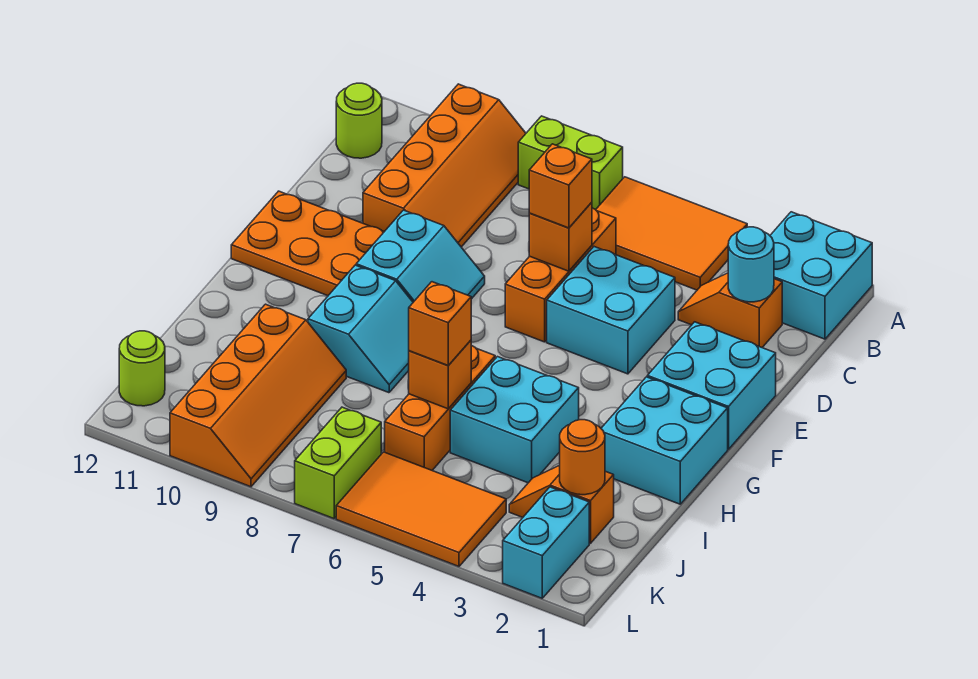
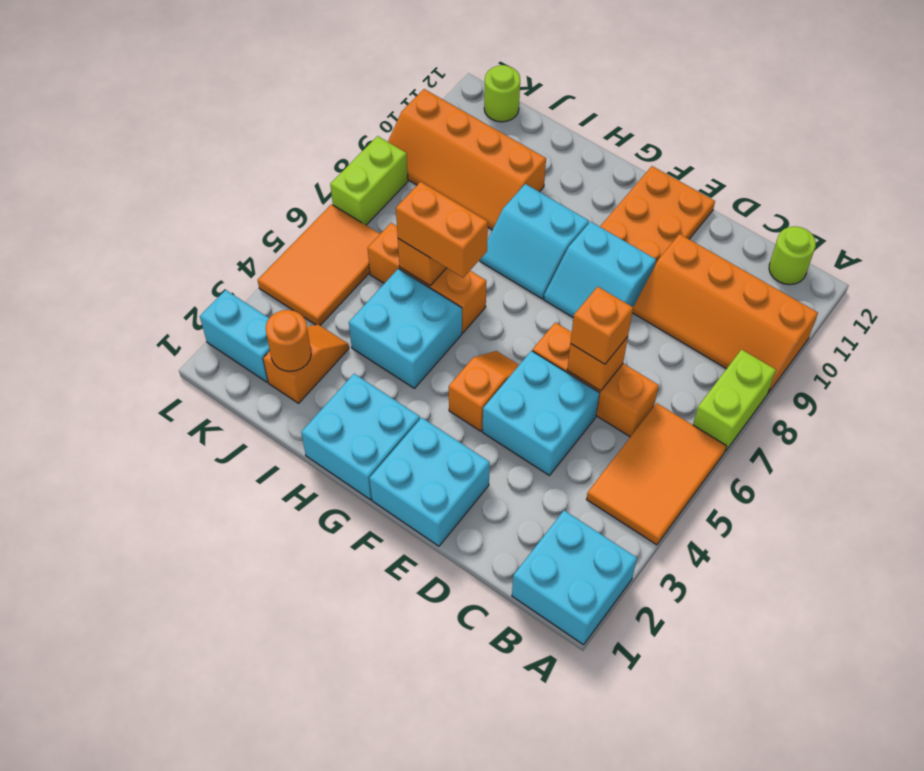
orange 1x2 slope [678,273,782,347] -> orange 1x2 slope moved to [449,351,519,431]
cyan 1x1 round brick [728,227,774,302] -> none
orange 1x1 brick [409,282,471,366] -> orange 1x2 brick [396,182,488,278]
lime 1x2 brick [295,407,381,519] -> lime 1x2 brick turned to [330,136,408,225]

